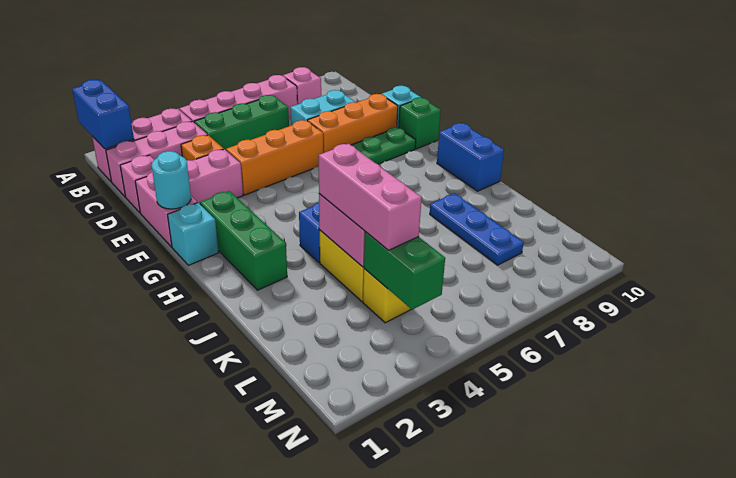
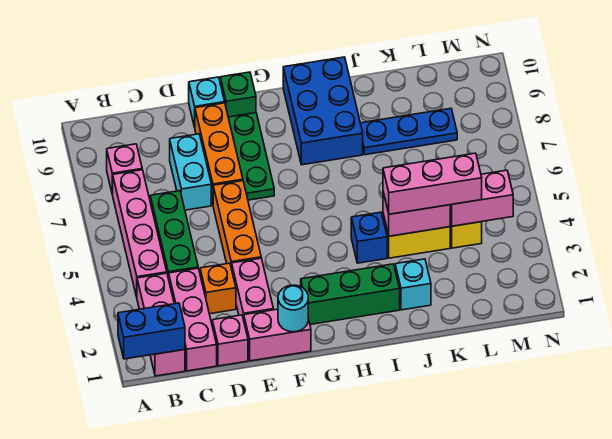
cyan 1x1 brick [168,203,219,265] -> cyan 1x1 brick moved to [395,259,431,310]
blue 1x2 brick [437,123,504,191] -> blue 2x3 brick [283,57,363,165]
green 1x2 brick [364,232,445,310] -> pink 1x2 brick [450,170,513,226]

